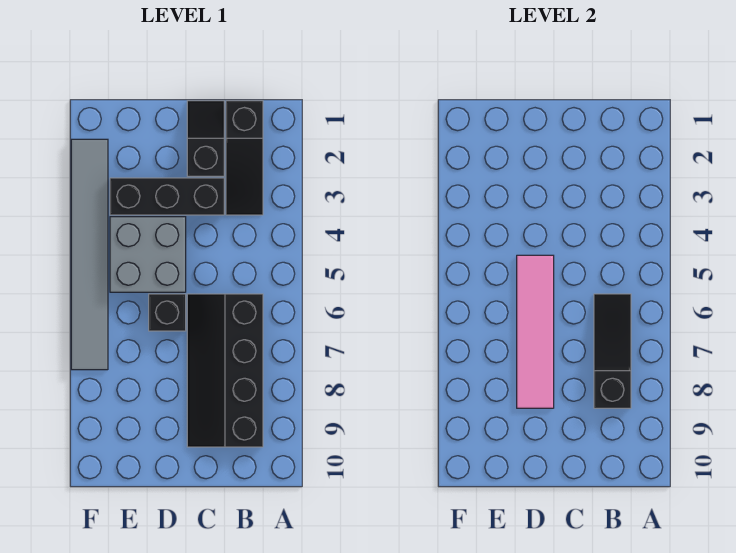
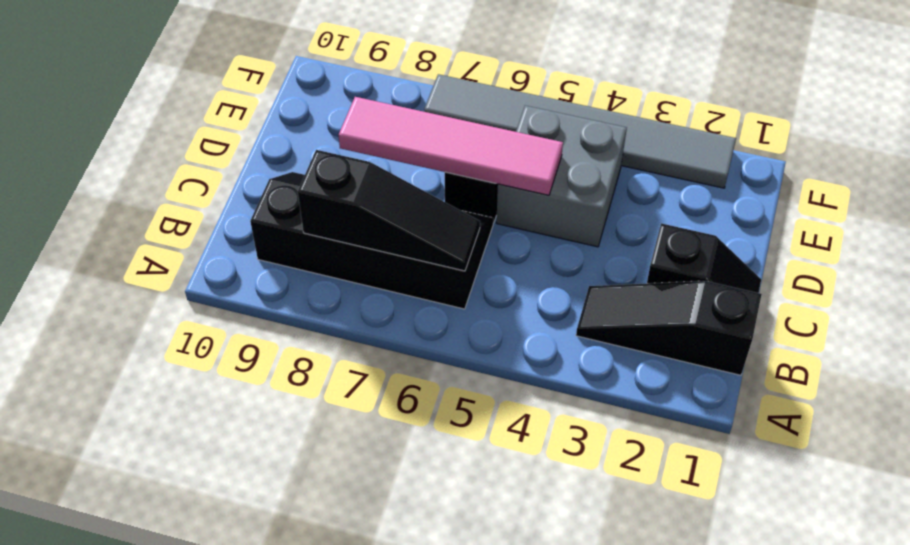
black 1x3 brick [110,178,224,215] -> none

